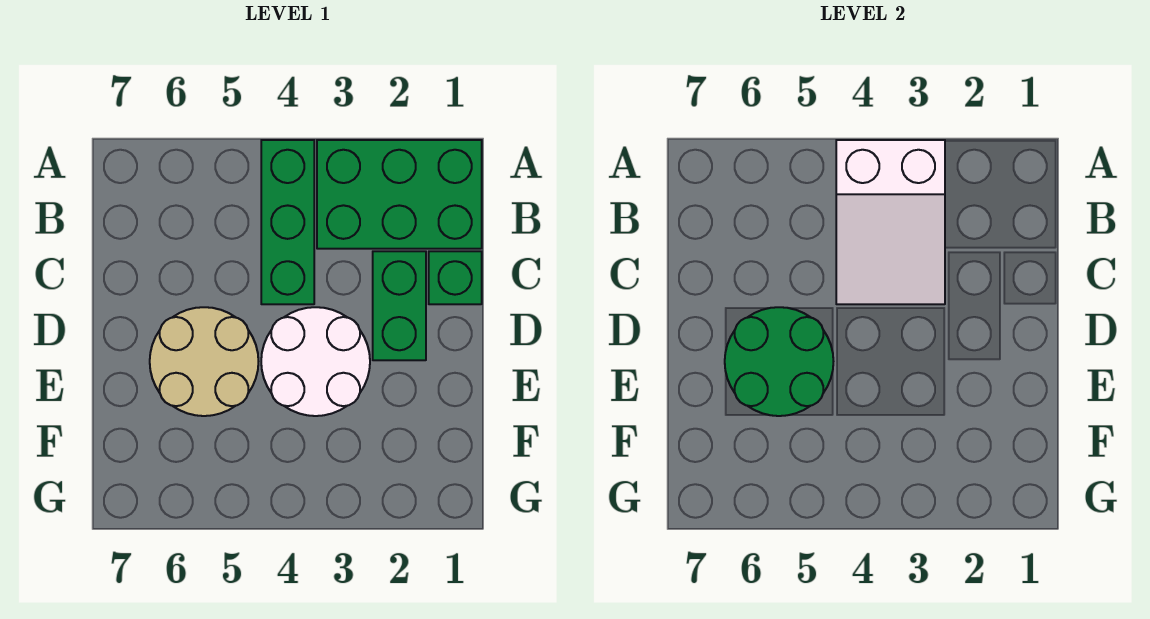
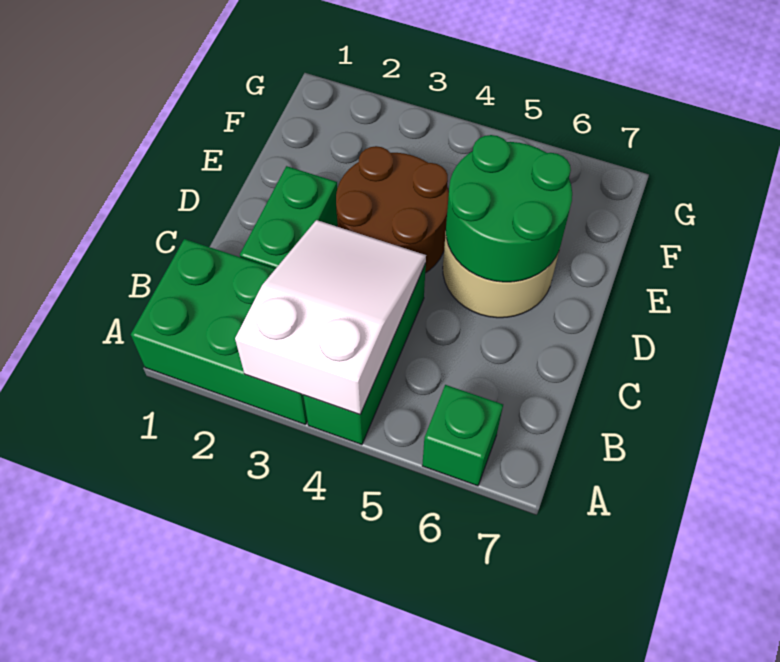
green 1x1 brick [429,251,482,304] -> green 1x1 brick moved to [422,385,503,486]
white 2x2 round brick [261,307,370,416] -> brown 2x2 round brick [336,146,449,273]

